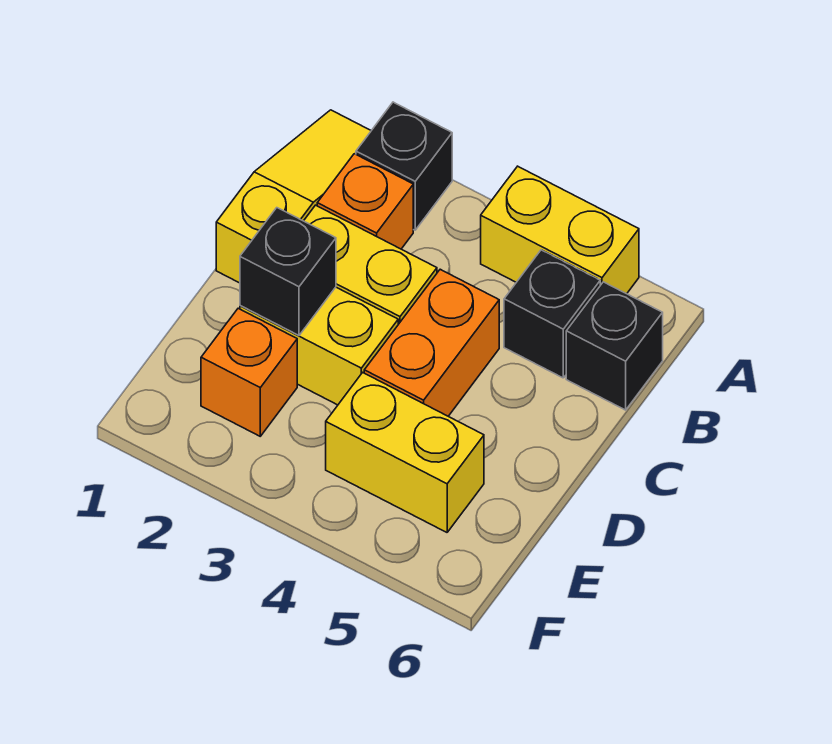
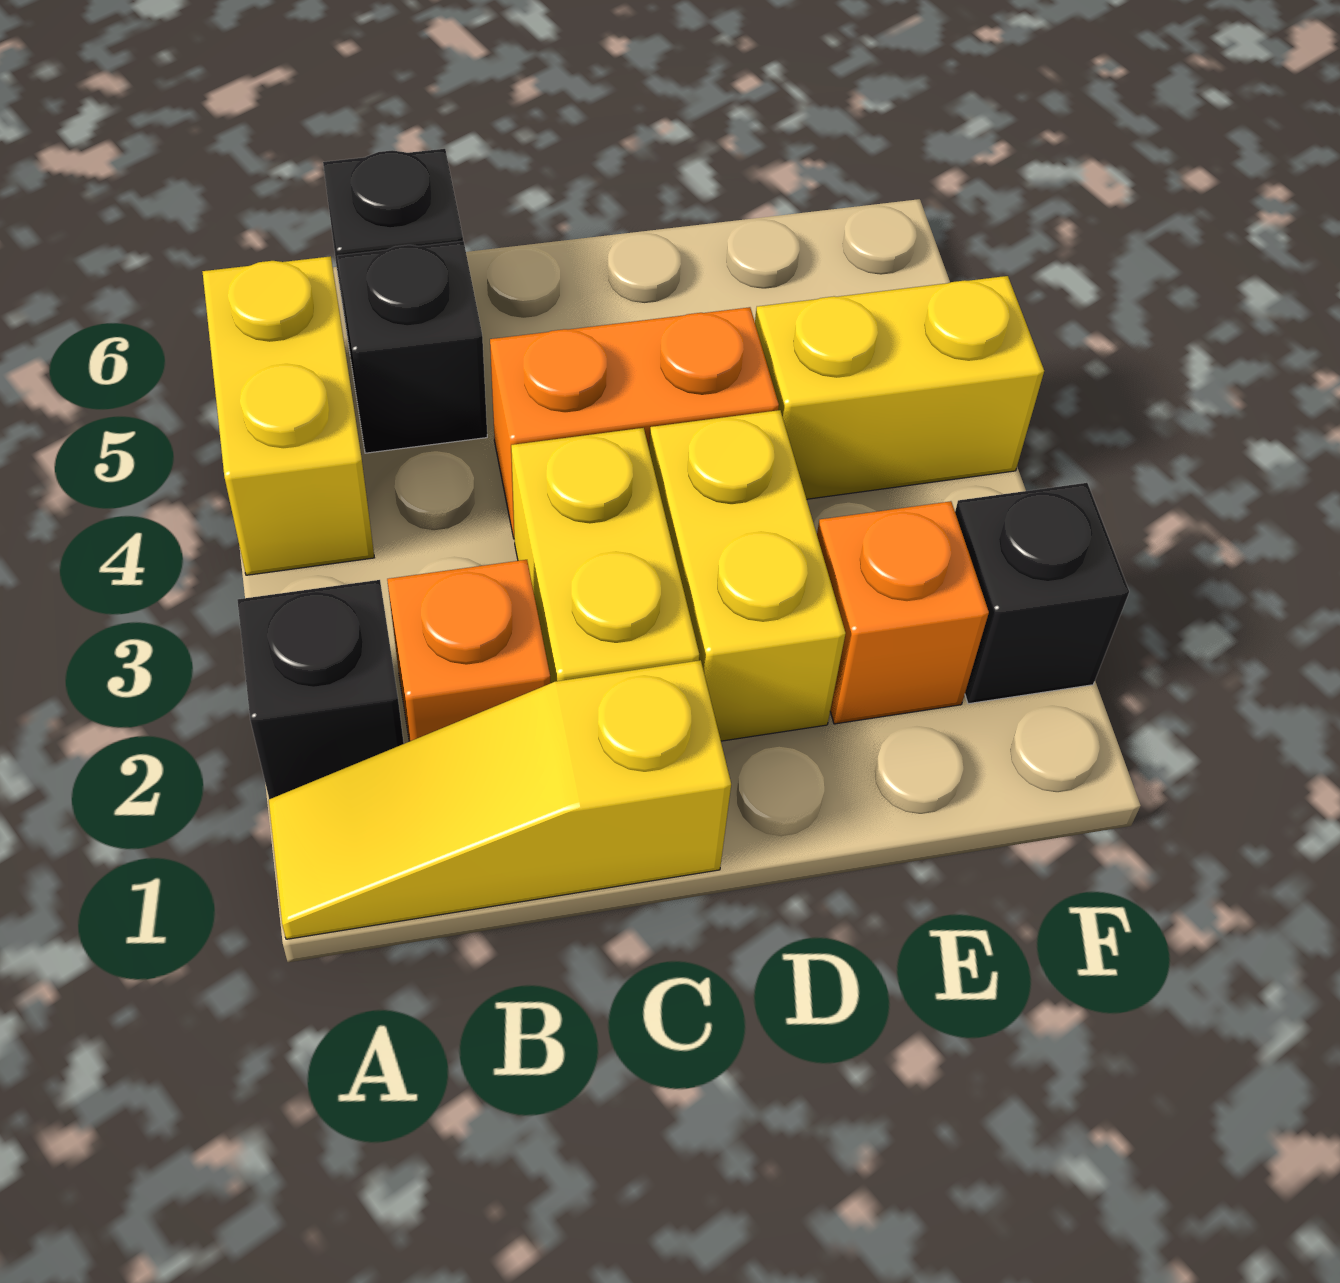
black 1x1 brick [240,208,336,335] -> black 1x1 brick moved to [955,483,1129,704]
yellow 1x2 brick [326,372,484,532] -> yellow 1x2 brick turned to [755,276,1044,499]

